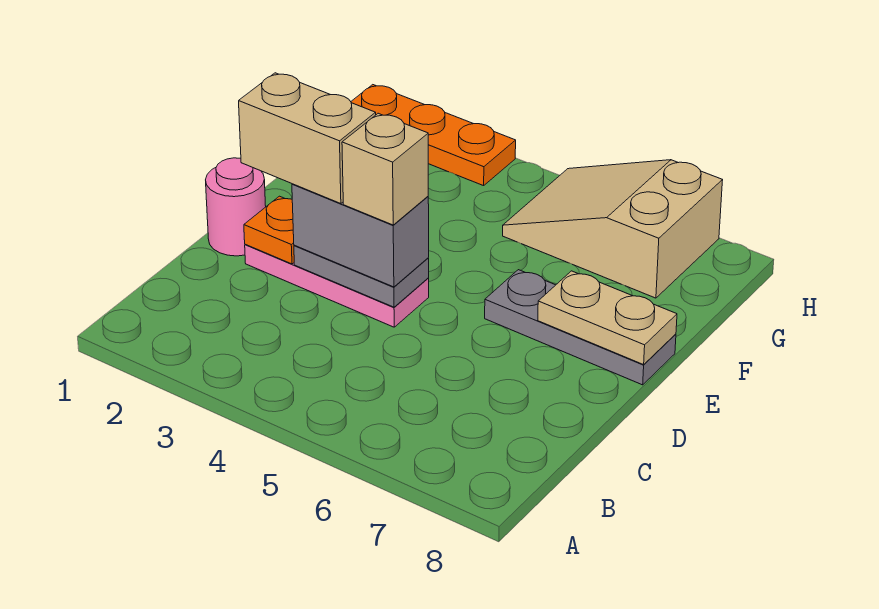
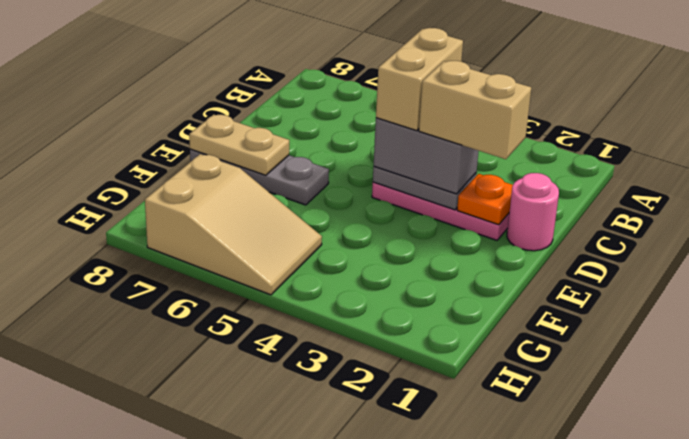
tan 1x1 brick [342,113,428,225] -> tan 1x2 brick [376,28,463,131]
orange 1x3 plate [351,85,516,186] -> none

